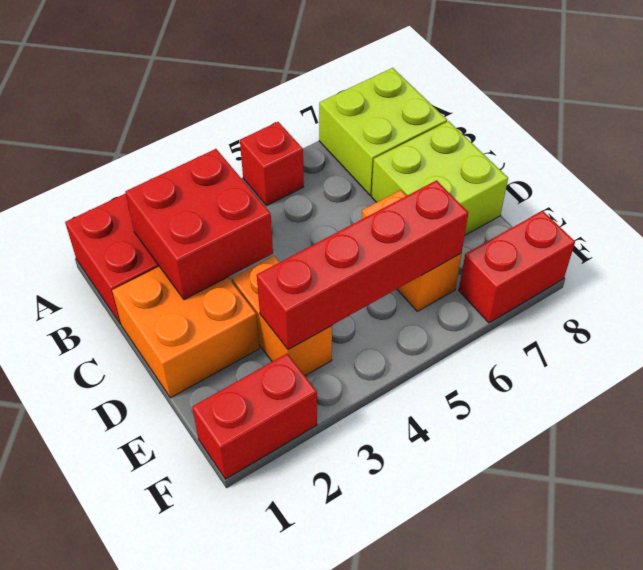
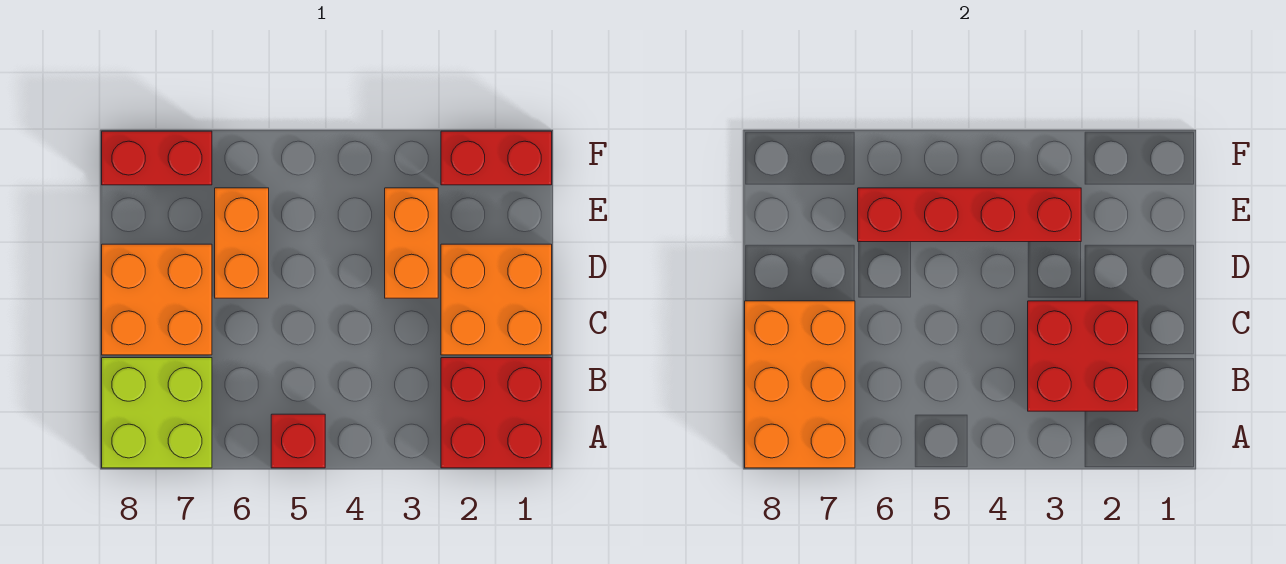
none -> orange 2x3 brick [745,301,855,468]
lime 2x2 brick [372,121,508,235] -> orange 2x2 brick [102,244,212,355]

